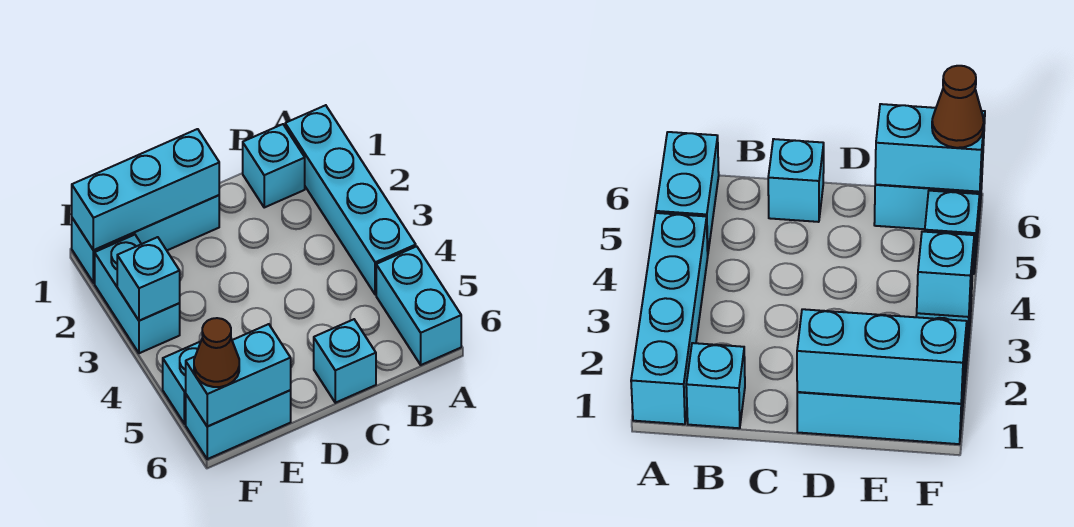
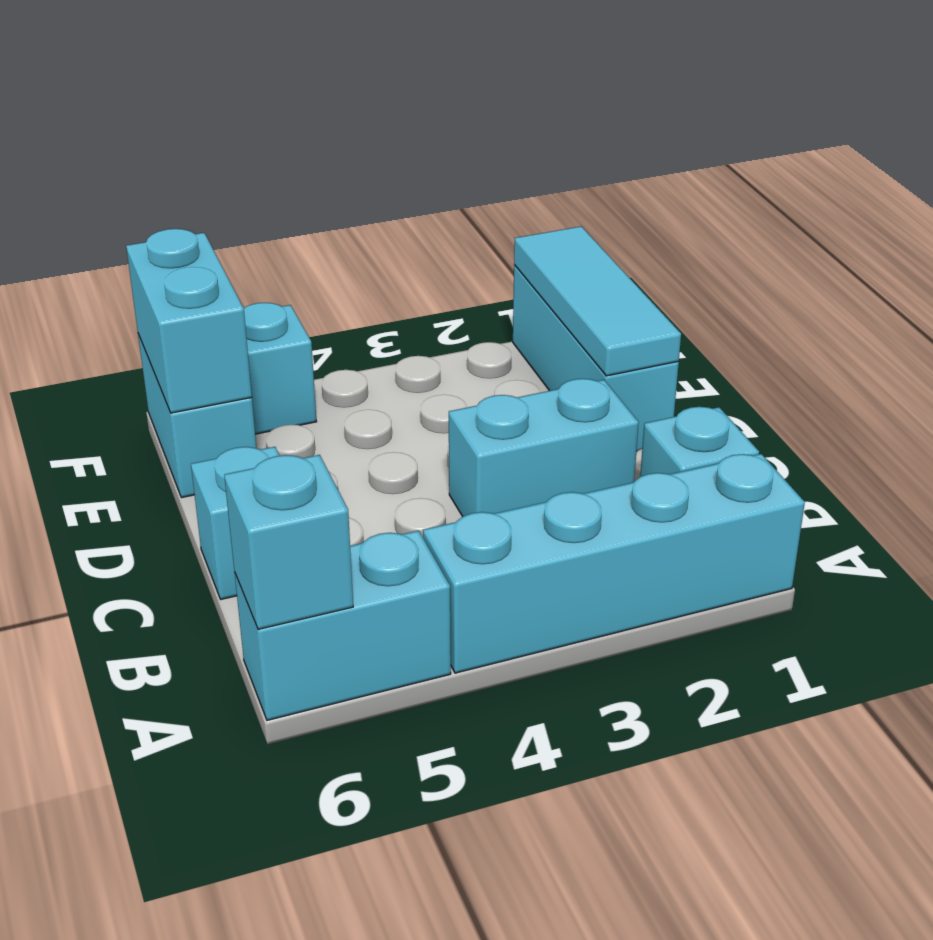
cyan 1x3 brick [72,129,219,250] -> cyan 1x3 tile [514,226,681,376]
cyan 1x2 brick [95,235,180,353] -> cyan 1x2 brick moved to [449,379,639,517]
cyan 1x1 brick [117,237,180,321] -> cyan 1x1 brick moved to [224,455,353,629]
brown 1x1 cone [194,318,239,387] -> none

